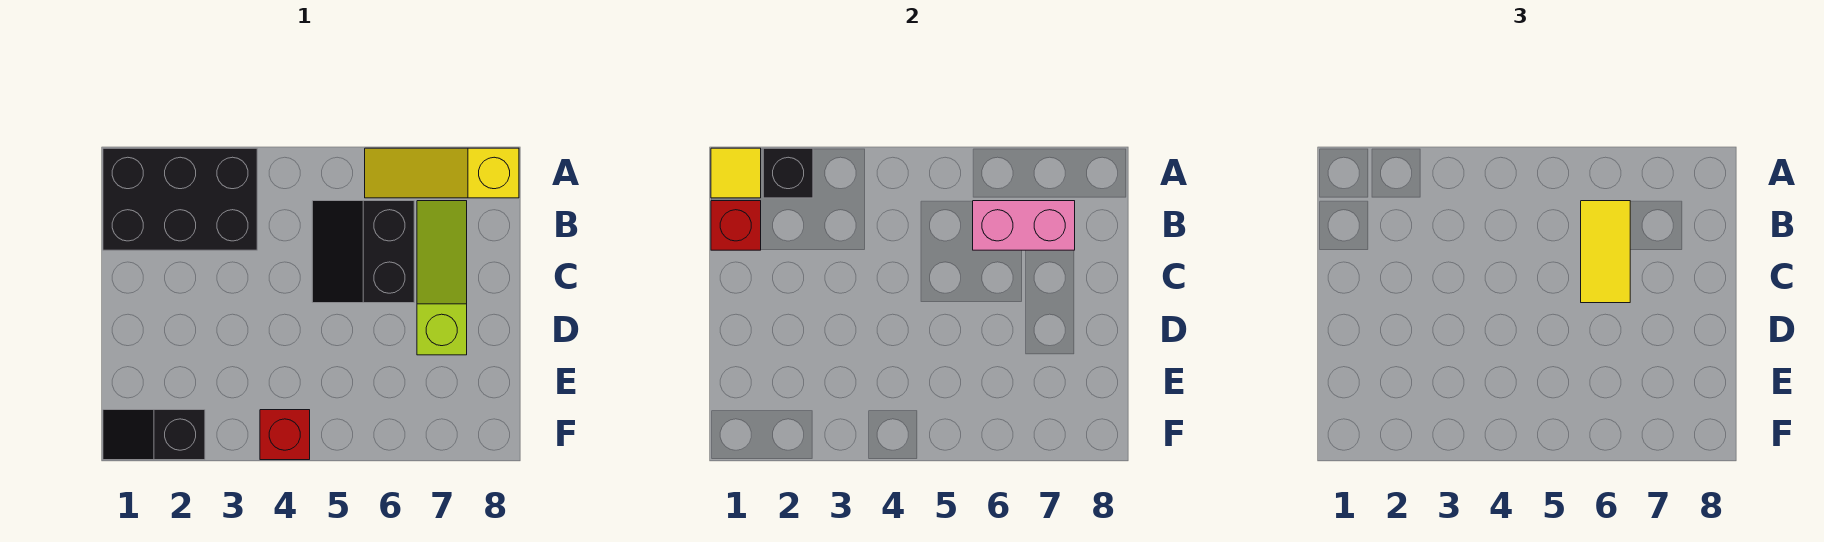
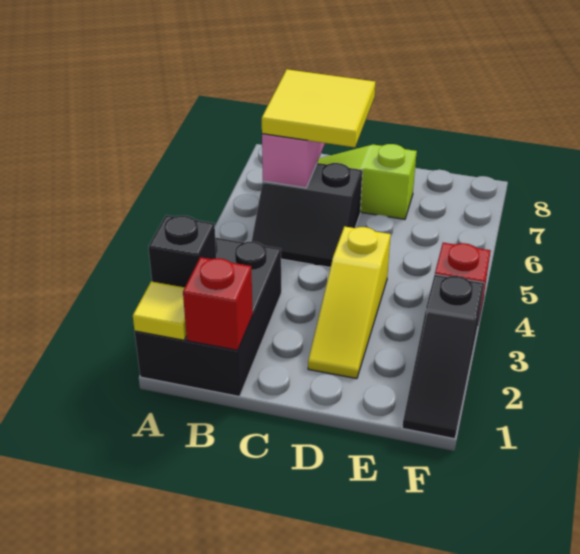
yellow 1x3 slope [365,148,519,198] -> yellow 1x3 slope moved to [308,226,391,379]
yellow 1x2 tile [1581,201,1630,303] -> yellow 2x2 tile [262,69,375,147]
black 1x2 slope [103,410,205,460] -> black 1x3 slope [402,274,484,439]

